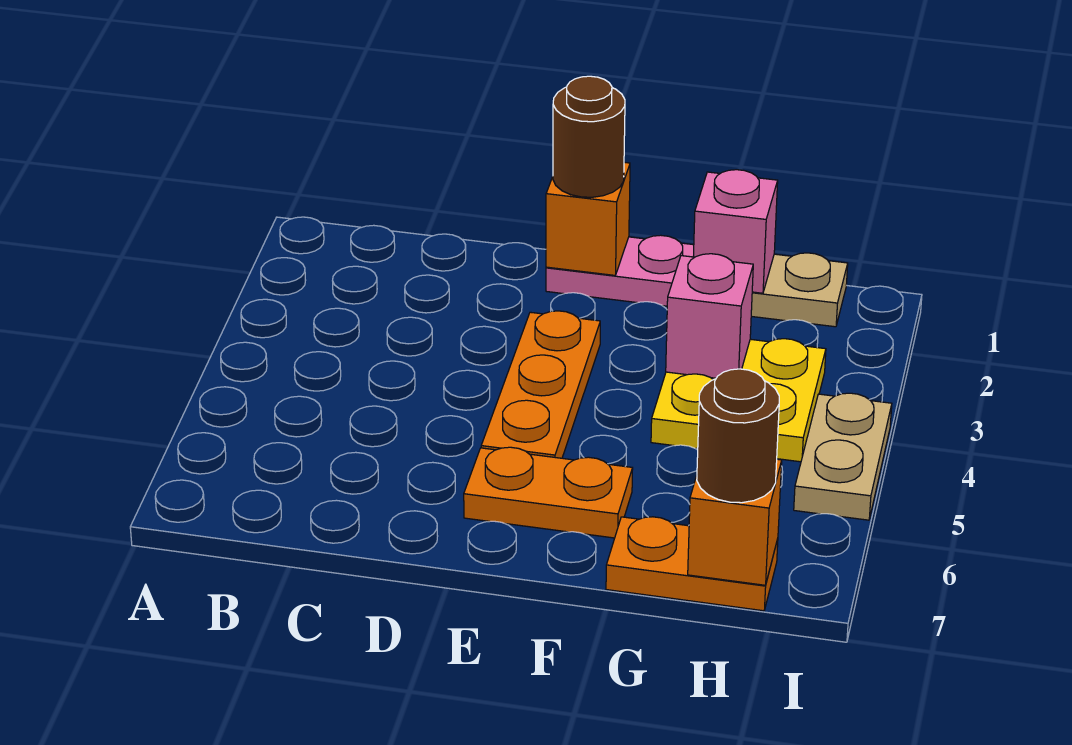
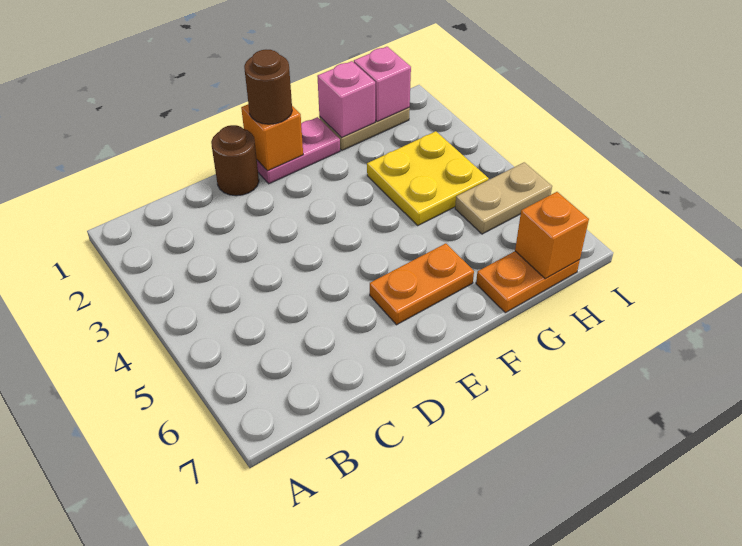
orange 1x3 plate [481,311,600,458] -> none
pink 1x1 brick [666,254,753,378] -> pink 1x1 brick moved to [354,47,411,122]
brown 1x1 round brick [697,369,779,503] -> brown 1x1 round brick moved to [211,125,259,196]
tan 1x2 plate [794,393,892,520] -> tan 1x2 plate turned to [455,162,552,234]

